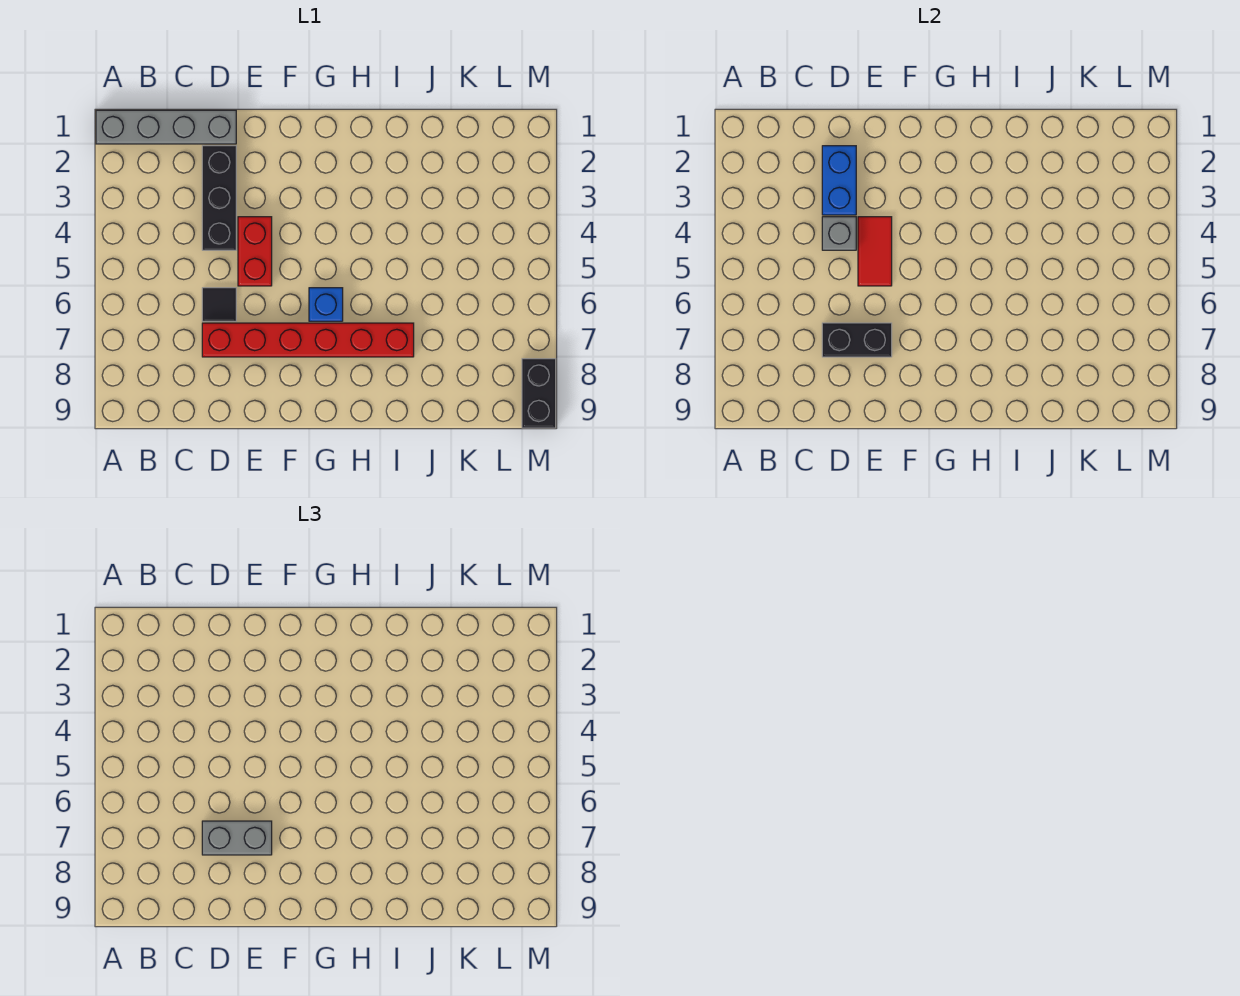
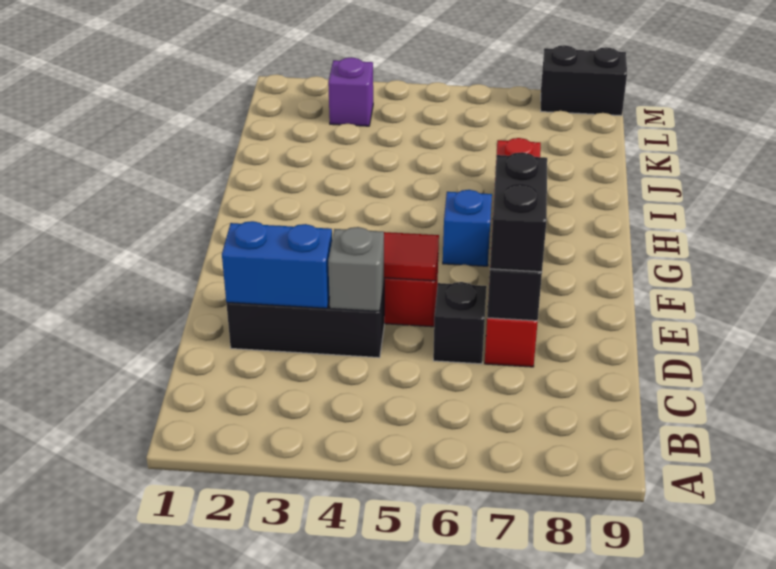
grey 1x4 brick [96,110,236,144] -> none
black 1x1 tile [202,288,236,321] -> black 1x1 brick [433,282,487,364]
grey 1x2 brick [202,821,272,855] -> black 1x2 brick [490,152,547,272]
none -> purple 1x1 brick [328,57,373,126]

